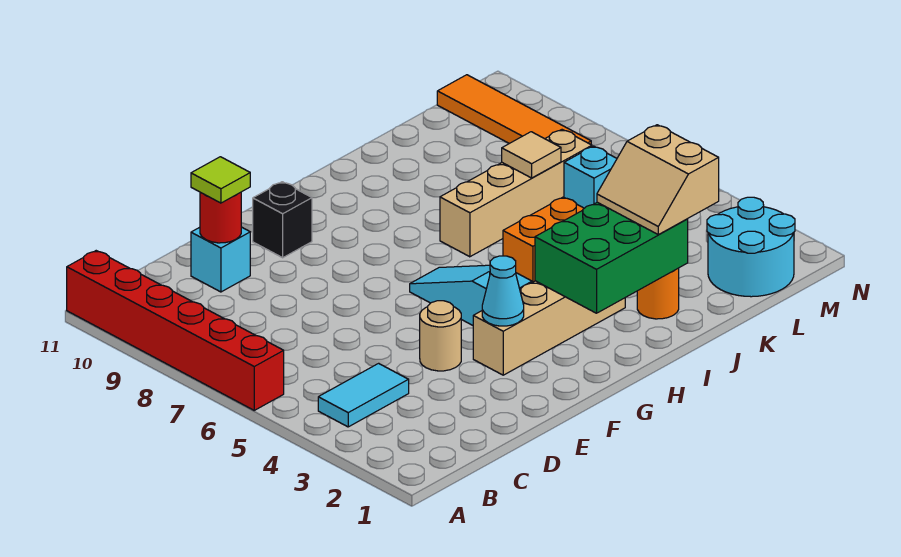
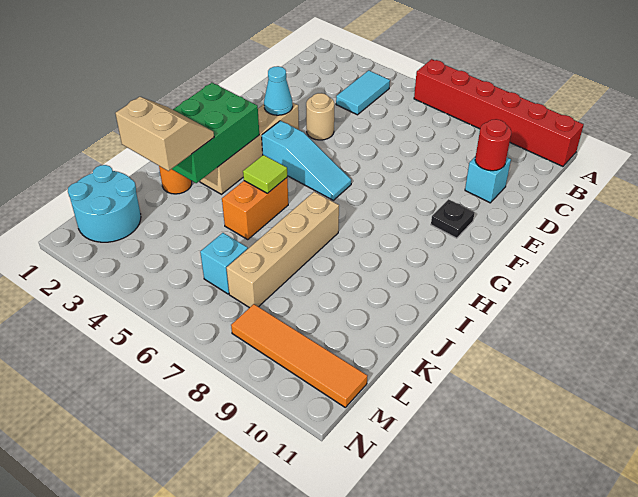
lime 1x1 tile [191,157,250,203] -> lime 1x1 tile moved to [243,155,287,193]
black 1x1 brick [253,182,312,258] -> black 1x1 plate [431,199,475,238]
tan 1x1 tile [502,132,561,178] -> none

